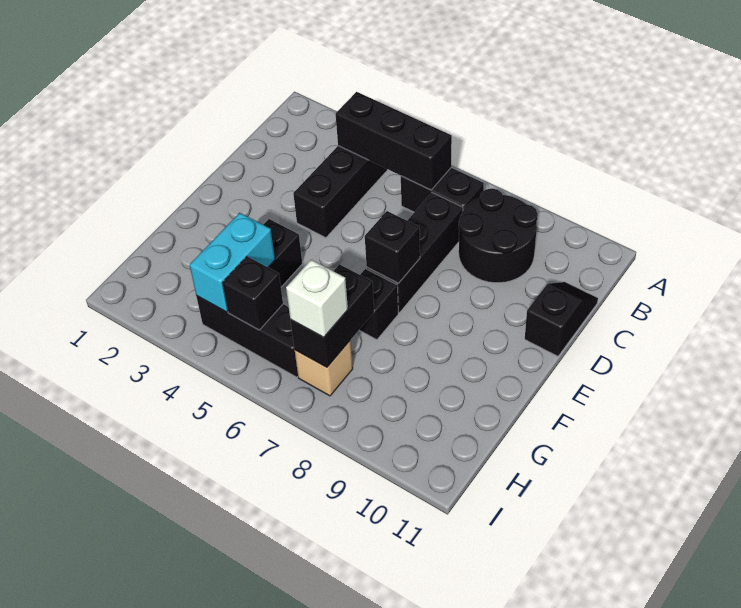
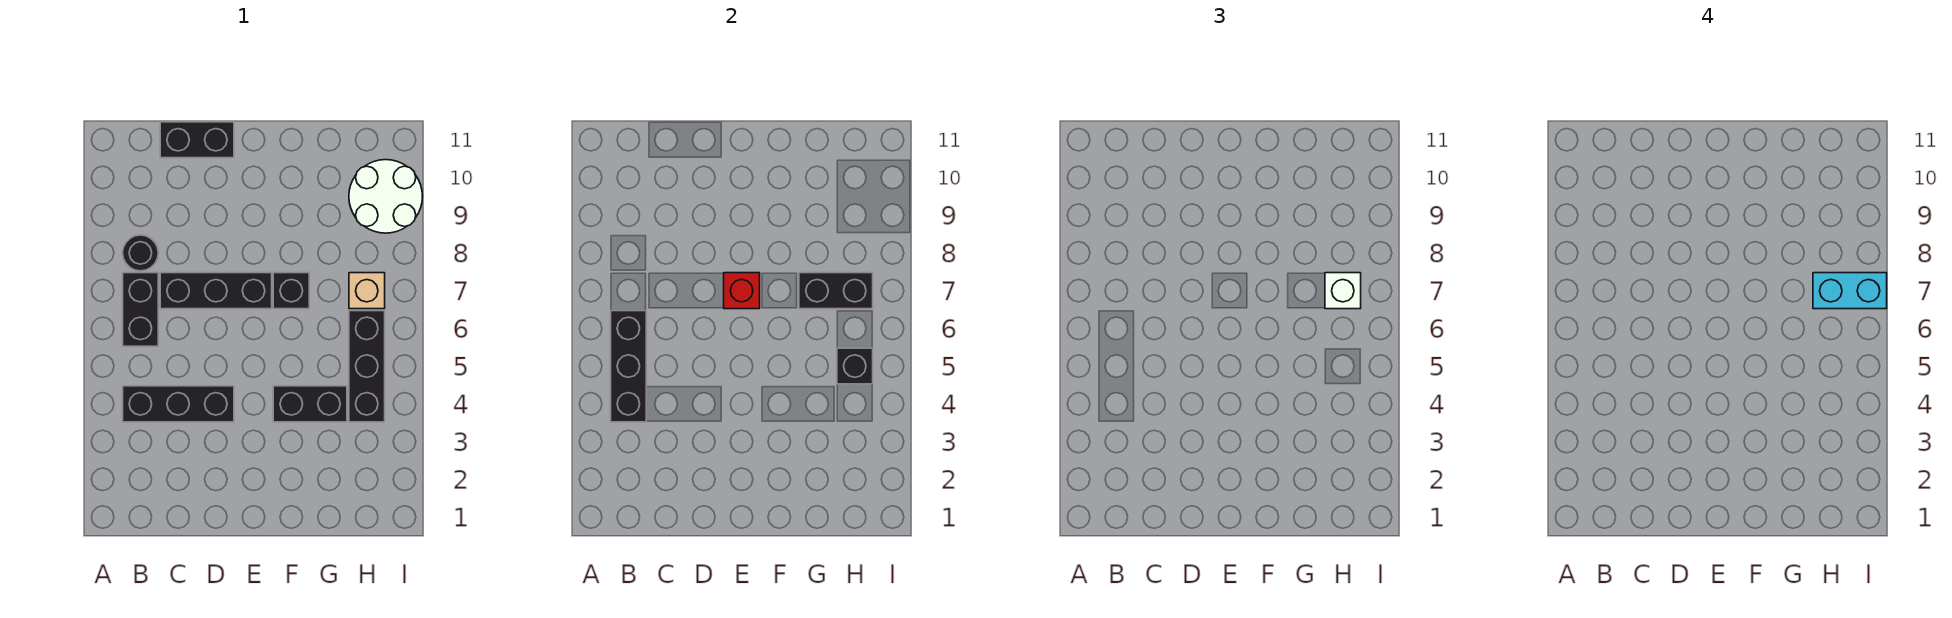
black 2x2 round brick [459,189,538,283] -> black 1x1 round brick [123,235,158,271]
black 1x2 slope [525,282,598,356] -> black 1x2 brick [160,122,234,158]
black 1x1 brick [365,211,420,283] -> red 1x1 brick [724,273,760,309]
cyan 1x2 brick [190,213,275,312] -> cyan 1x2 brick moved to [1813,273,1887,309]
none -> white 2x2 round brick [349,160,423,233]

